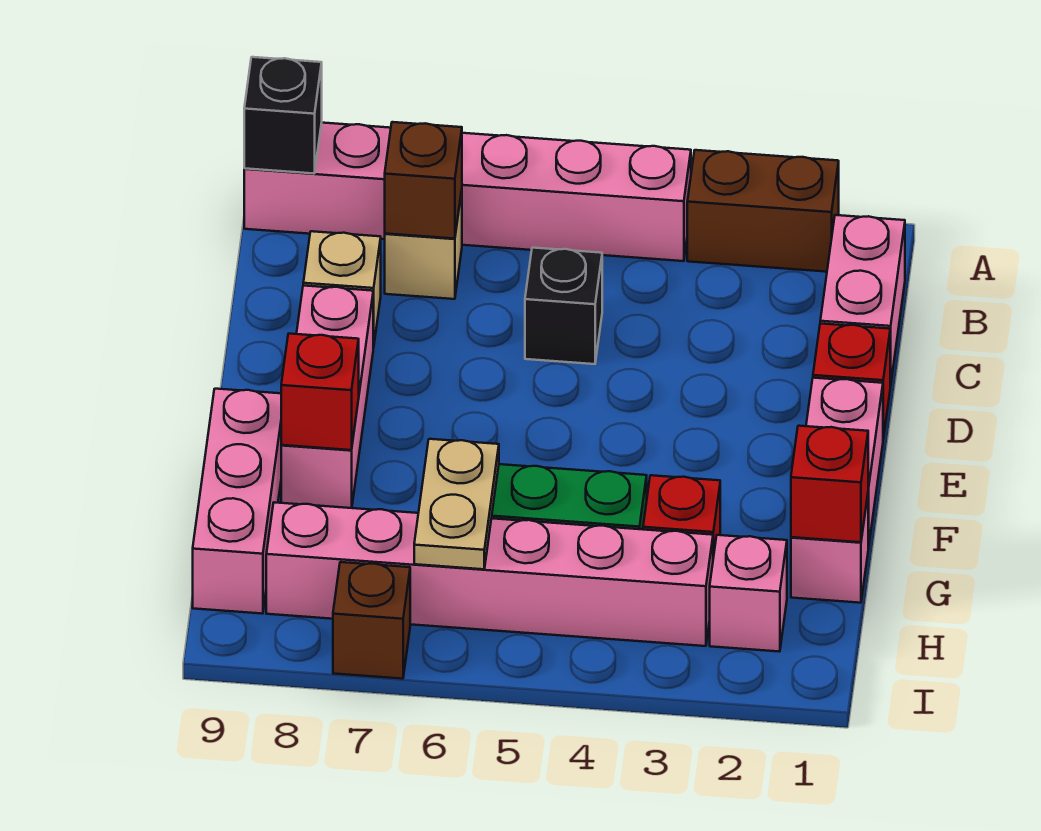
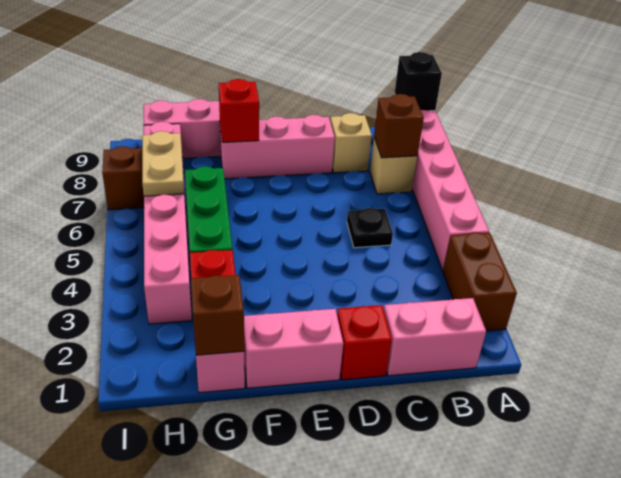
black 1x1 brick [525,248,602,364] -> black 1x1 plate [347,208,393,248]
red 1x1 brick [791,426,868,542] -> brown 1x1 brick [191,275,244,355]
tan 1x2 plate [414,439,499,569] -> tan 1x2 plate turned to [142,131,184,196]
pink 1x1 brick [710,535,787,652] -> none

